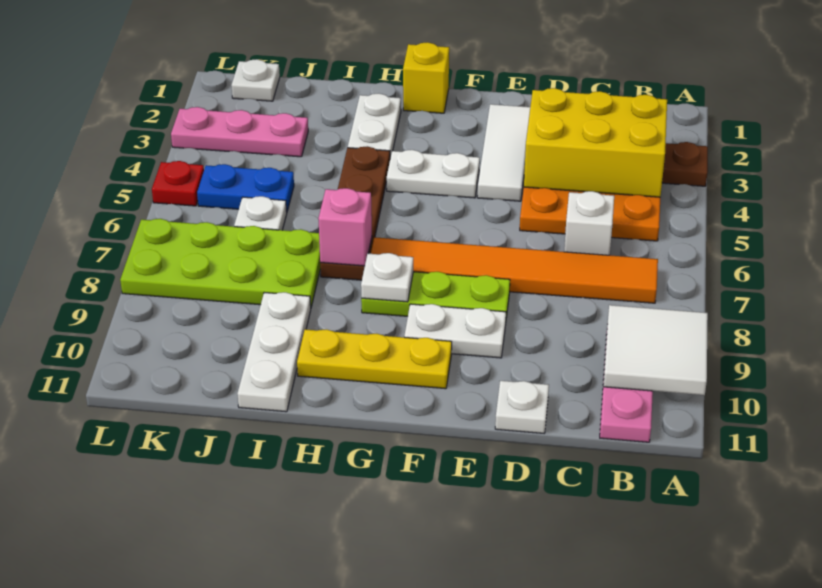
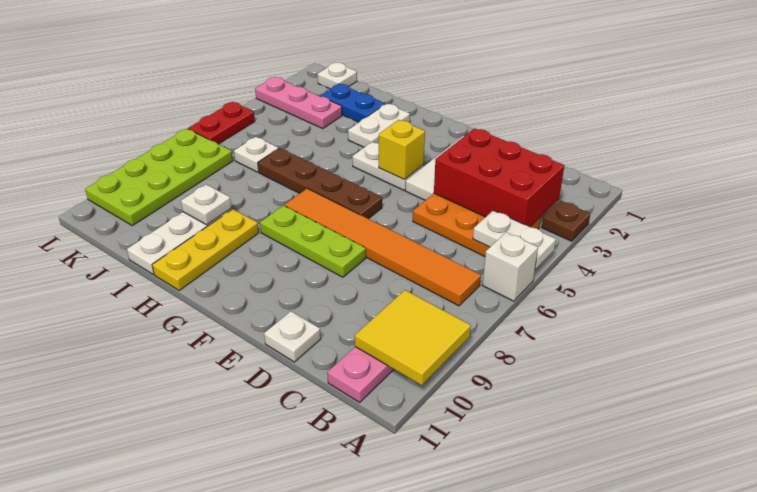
white 2x2 tile [603,305,708,395] -> yellow 2x2 tile [355,290,471,385]
yellow 2x3 brick [524,88,667,197] -> red 2x3 brick [434,128,564,227]
white 1x1 brick [564,191,614,255] -> white 1x1 brick moved to [482,232,538,301]
white 1x2 plate [404,304,506,358] -> white 1x2 plate moved to [473,210,556,269]
yellow 1x3 plate [297,329,452,389] -> yellow 1x3 plate turned to [152,209,259,291]
yellow 1x1 brick [403,42,449,113] -> yellow 1x1 brick moved to [379,120,425,179]
white 1x1 plate [361,253,413,302] -> white 1x1 plate moved to [181,184,231,225]
brown 1x4 plate [320,146,390,280] -> brown 1x4 plate turned to [258,148,382,219]
pink 1x1 brick [318,188,372,266] -> none
lime 2x4 plate [120,219,320,307] -> lime 2x4 plate turned to [85,129,233,226]
blue 1x2 plate [197,164,294,212] -> blue 1x2 plate moved to [320,84,385,122]
red 1x1 plate [152,161,204,206] -> red 1x2 plate [188,102,255,144]

